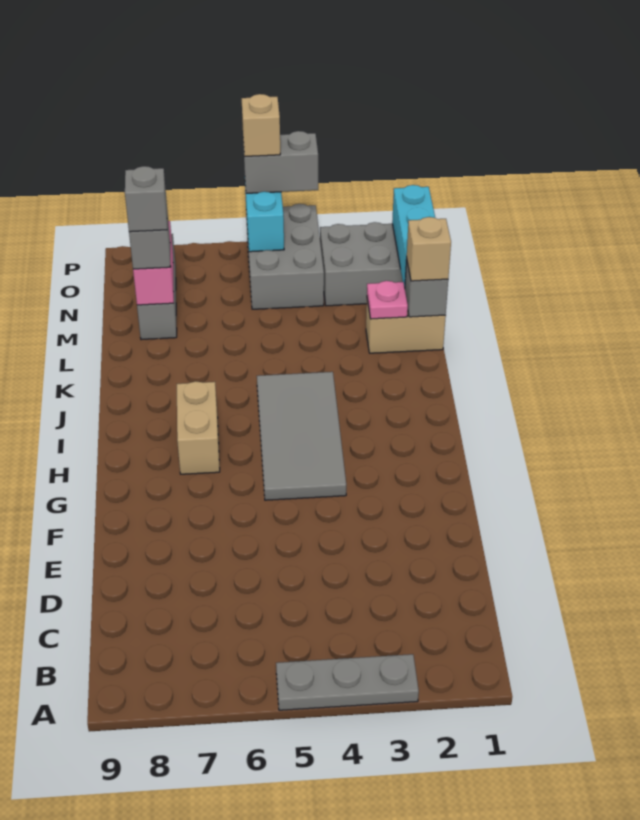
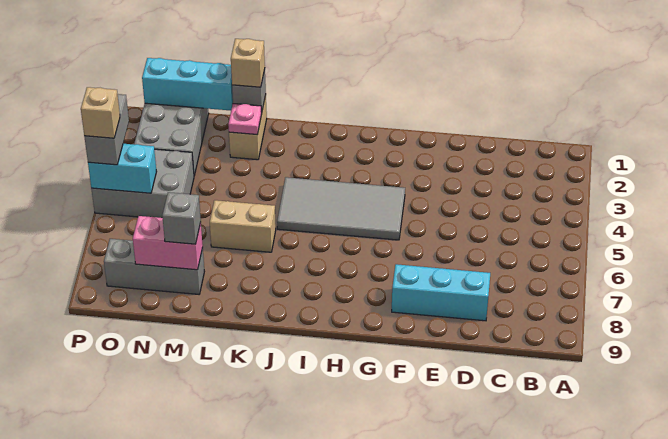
grey 1x3 plate [276,654,419,710] -> none
none -> cyan 1x3 brick [392,264,490,321]
tan 1x2 brick [177,381,220,474] -> tan 1x2 brick moved to [210,200,276,252]
grey 1x1 brick [125,166,167,232] -> none

